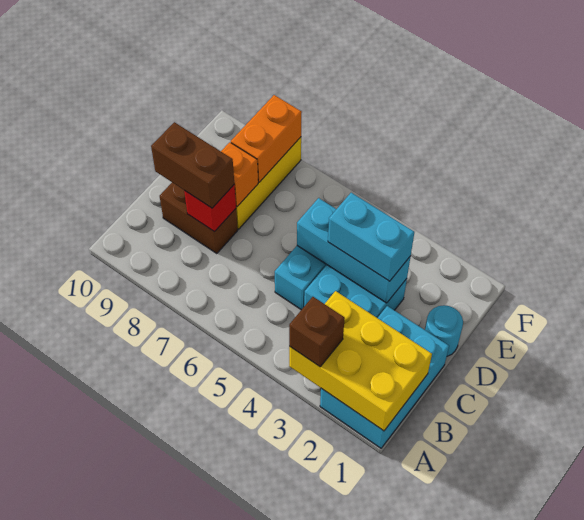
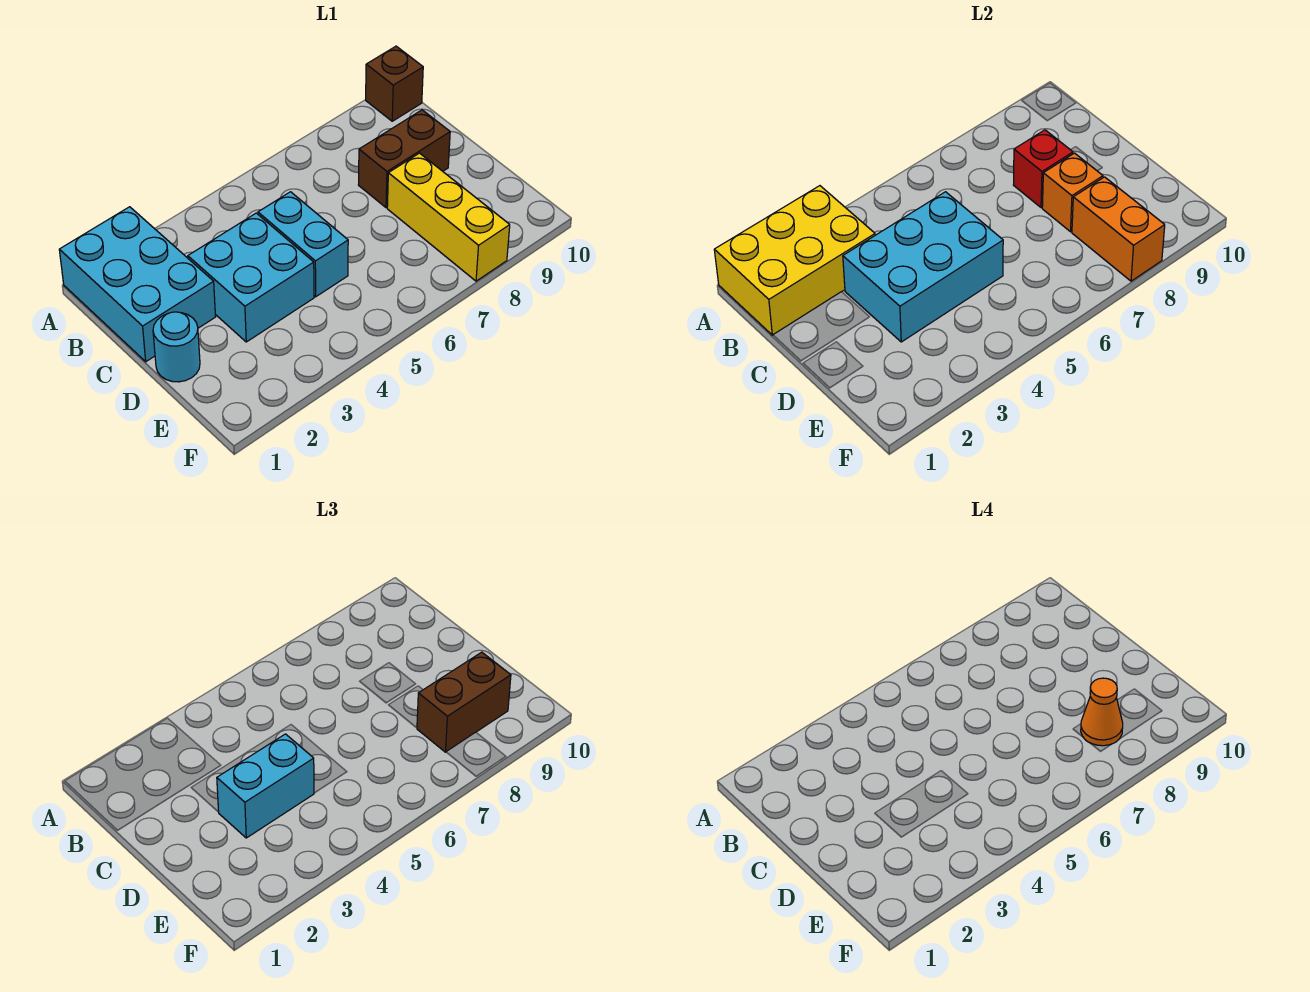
brown 1x1 brick [289,297,345,367] -> brown 1x1 brick moved to [366,46,423,121]
brown 1x2 brick [151,122,234,208] -> brown 1x2 brick moved to [417,652,511,752]
cyan 1x3 brick [297,198,411,303] -> cyan 2x3 brick [843,192,1003,342]
none -> orange 1x1 cone [1081,678,1123,746]

